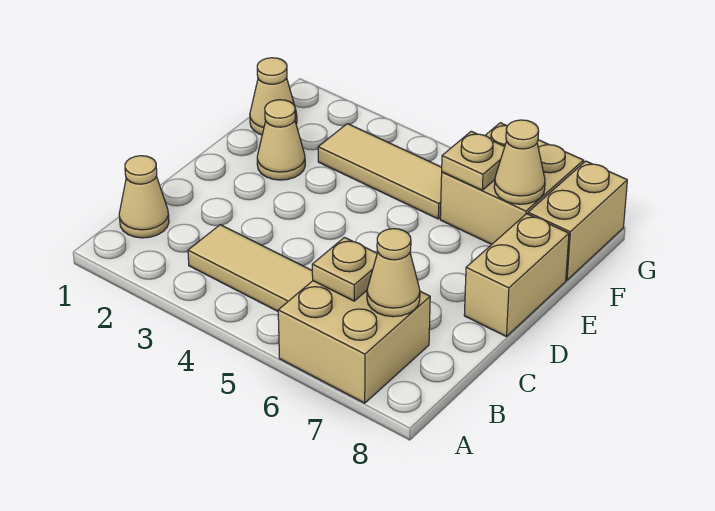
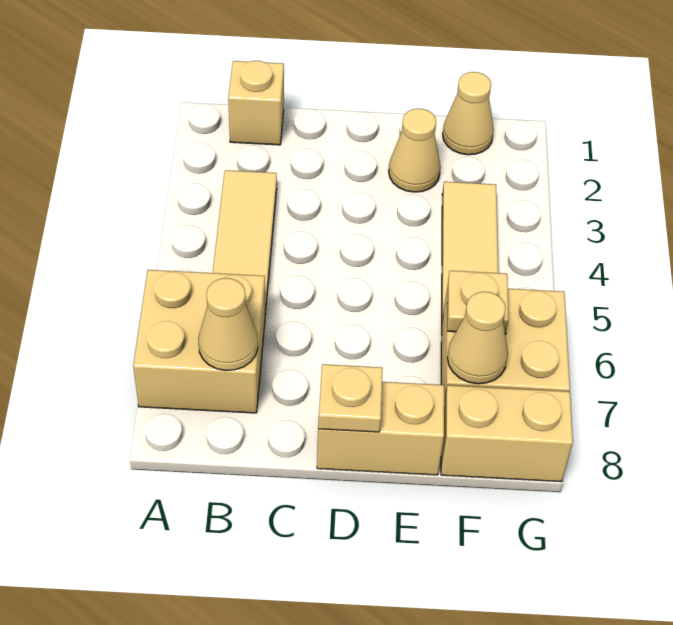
tan 1x1 cone [119,156,169,238] -> tan 1x1 brick [228,61,284,145]
tan 1x1 plate [312,237,377,301] -> tan 1x1 plate moved to [318,364,383,432]

